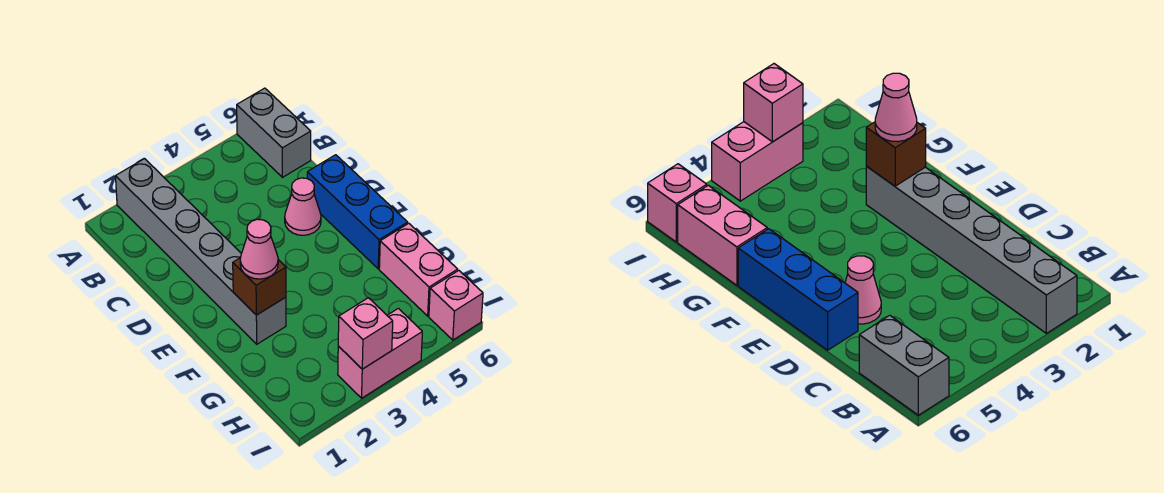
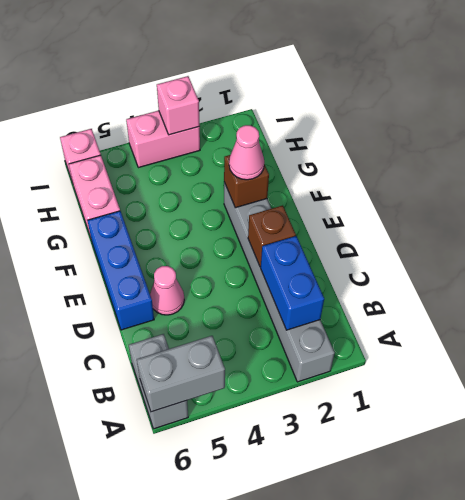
none -> grey 1x2 brick [137,336,225,412]
none -> blue 1x2 brick [261,236,324,330]
none -> brown 1x1 brick [248,205,296,267]

